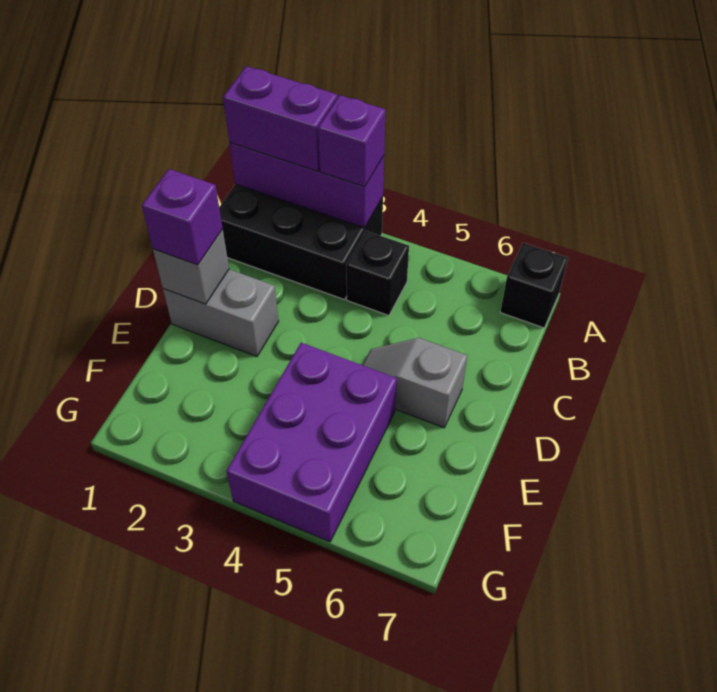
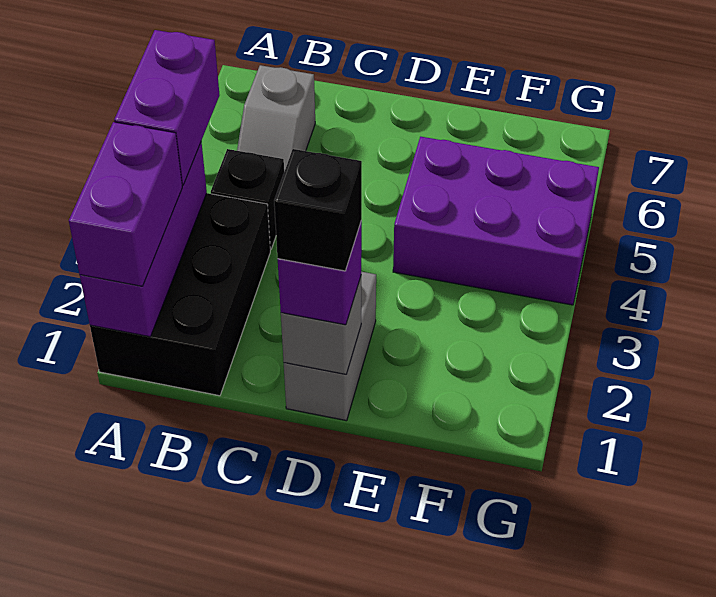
purple 1x1 brick [318,95,386,187] -> purple 1x2 brick [114,30,220,185]
black 1x1 brick [500,243,568,328] -> black 1x1 brick moved to [274,149,362,271]
grey 1x2 slope [363,338,467,428] -> grey 1x2 slope moved to [237,65,315,171]

